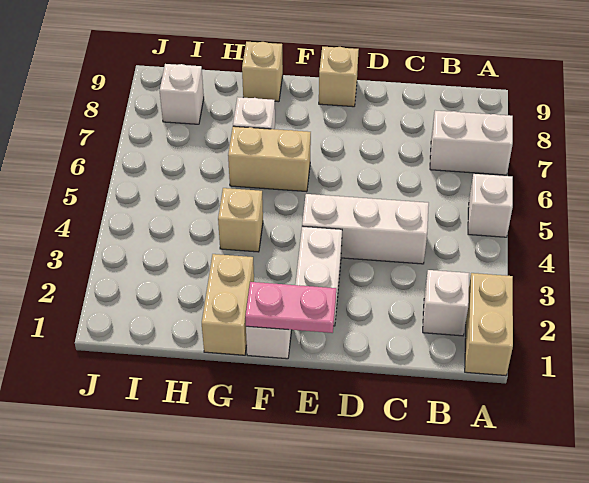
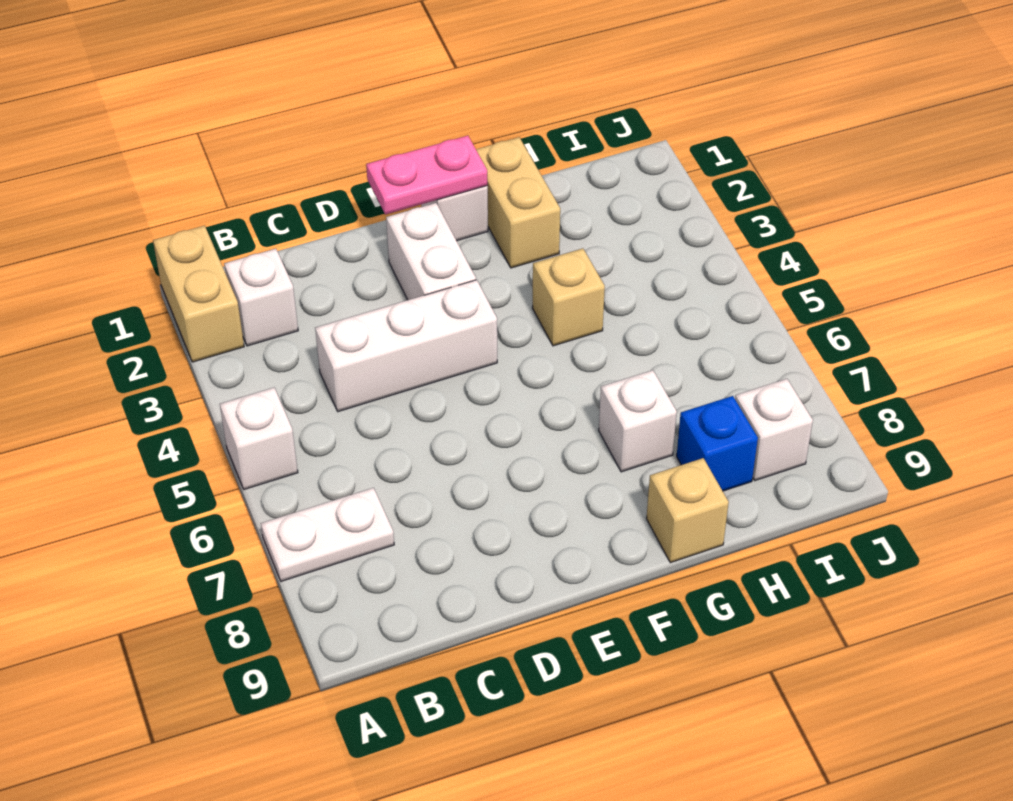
white 1x2 brick [430,110,513,175] -> white 1x2 plate [261,488,394,581]
tan 1x1 brick [319,47,359,107] -> none
tan 1x2 brick [228,126,311,192] -> none
none -> blue 1x1 brick [677,396,758,491]

